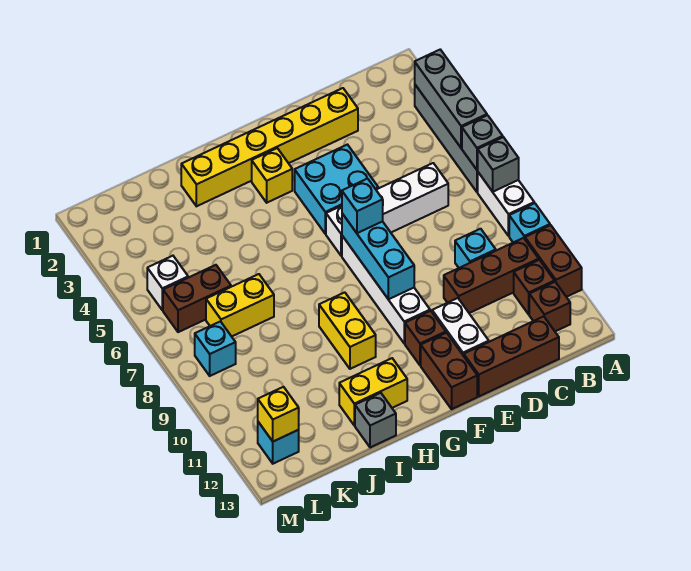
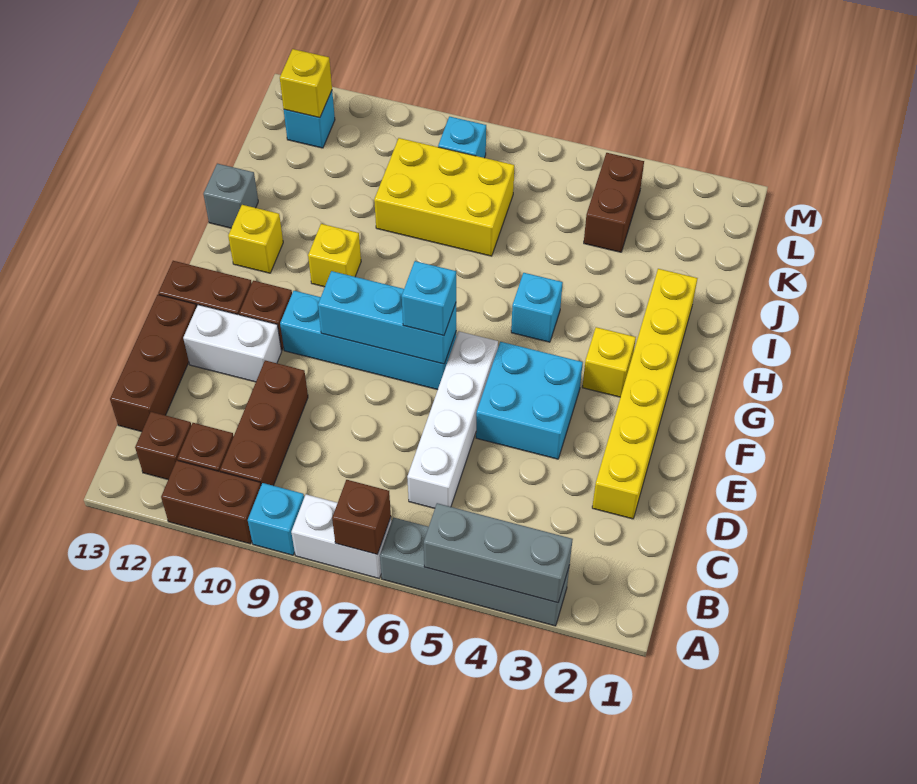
grey 1x1 brick [462,115,503,170] -> none
grey 1x1 brick [478,137,519,192] -> brown 1x1 brick [332,480,391,555]
cyan 1x1 brick [455,229,496,268] -> cyan 1x1 brick moved to [511,273,563,342]
white 1x4 brick [342,236,430,343] -> cyan 1x4 brick [280,291,456,390]
yellow 1x2 brick [319,292,376,369] -> yellow 1x1 brick [308,224,361,287]
yellow 1x2 brick [339,358,407,426] -> yellow 1x1 brick [228,205,283,273]
yellow 1x2 brick [206,274,274,337] -> yellow 2x3 brick [374,138,514,256]
brown 1x2 brick [163,265,231,332] -> brown 1x2 brick moved to [584,153,644,252]
white 1x1 brick [147,256,188,310] -> none

